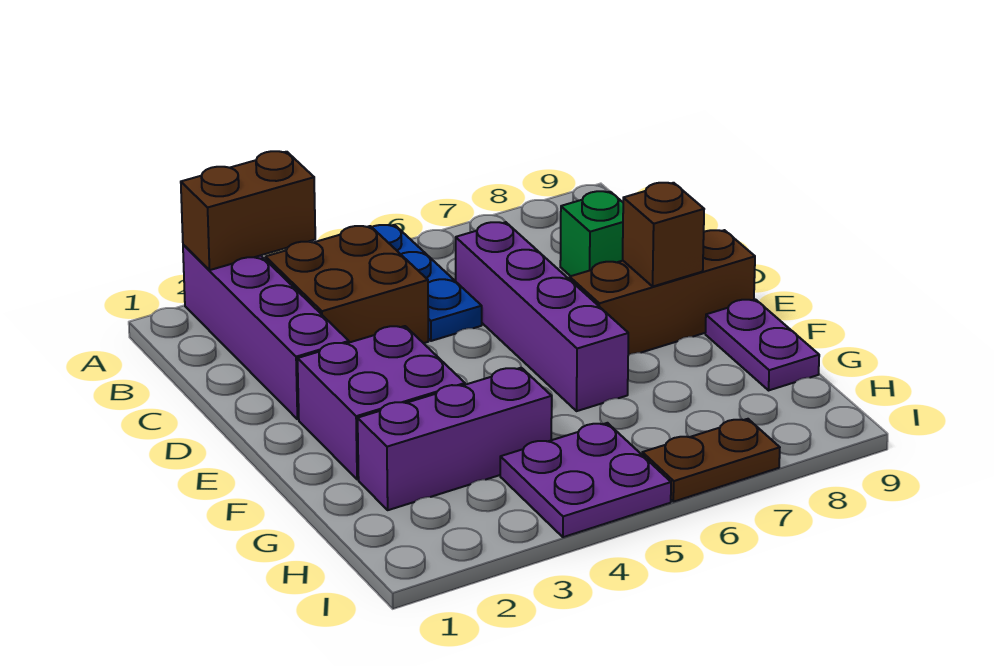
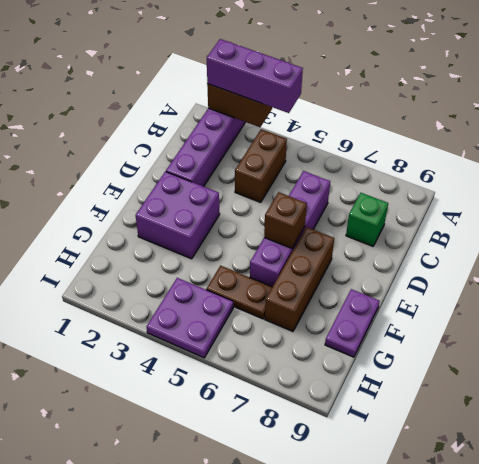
blue 1x3 plate [372,225,482,341] -> none
brown 2x2 brick [265,226,428,343] -> brown 1x2 brick [235,129,287,202]
brown 1x3 brick [570,230,755,355] -> brown 1x3 brick turned to [265,227,334,331]
brown 1x1 brick [623,183,704,286] -> brown 1x1 brick moved to [264,192,307,248]
purple 1x3 brick [358,368,552,510] -> purple 1x3 brick moved to [207,39,303,113]
brown 1x2 plate [642,419,780,502] -> brown 1x2 plate moved to [206,266,272,319]

